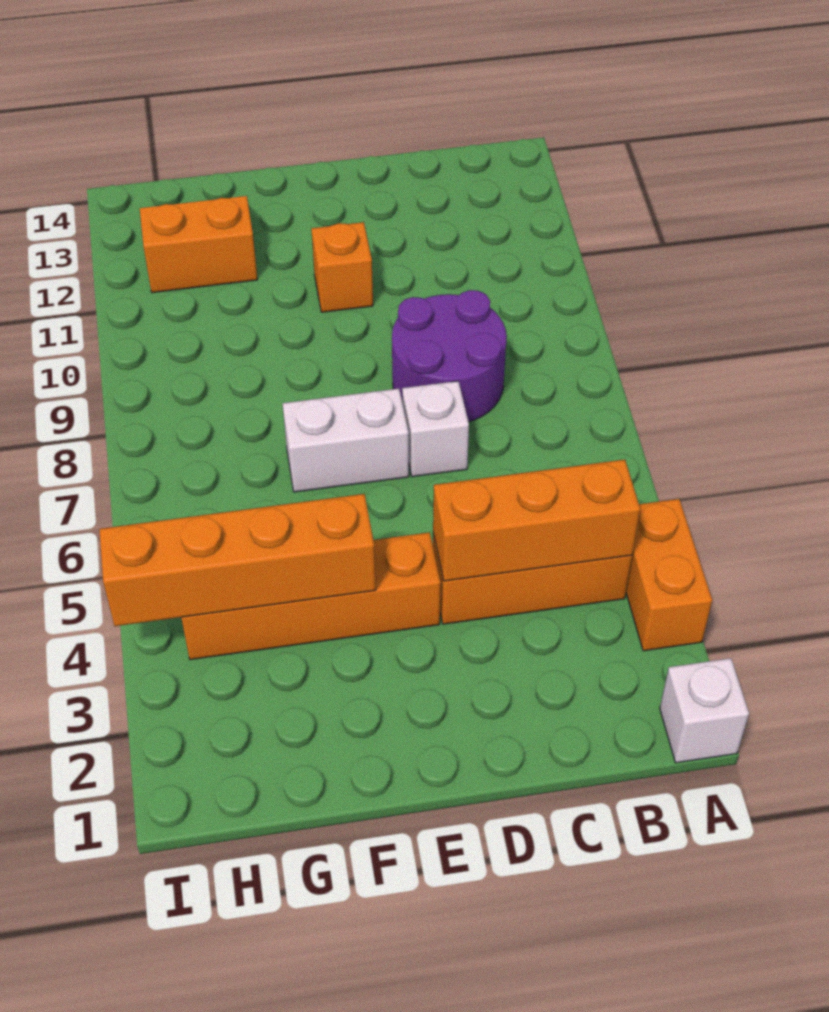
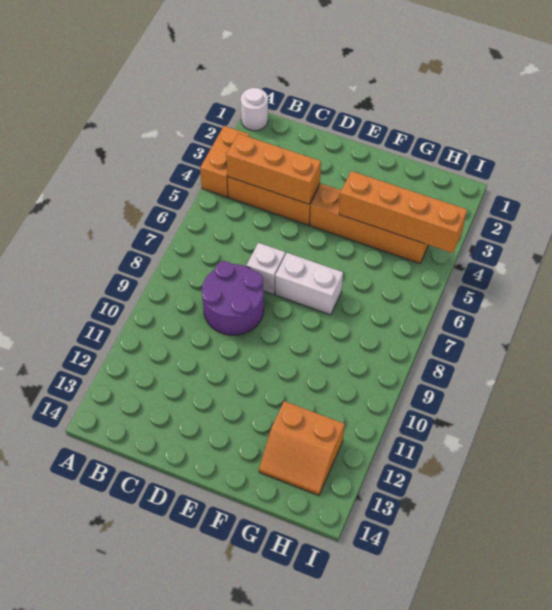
white 1x1 brick [660,658,749,763] -> white 1x1 round brick [241,88,268,131]
orange 1x1 brick [311,222,373,312] -> none

